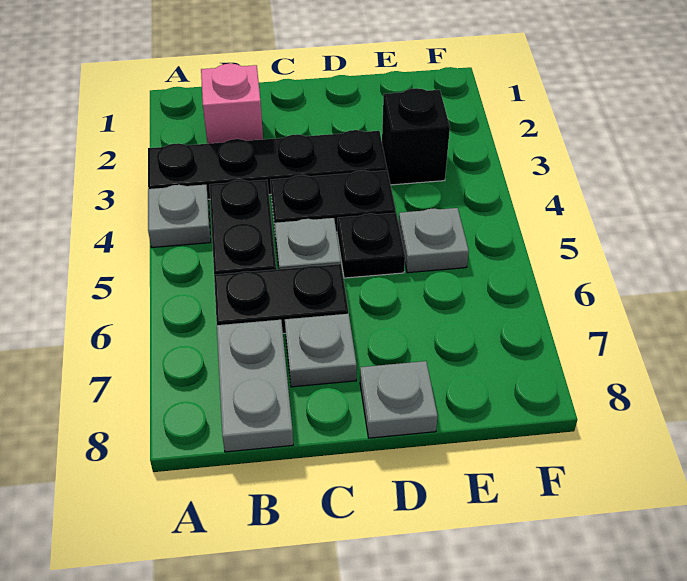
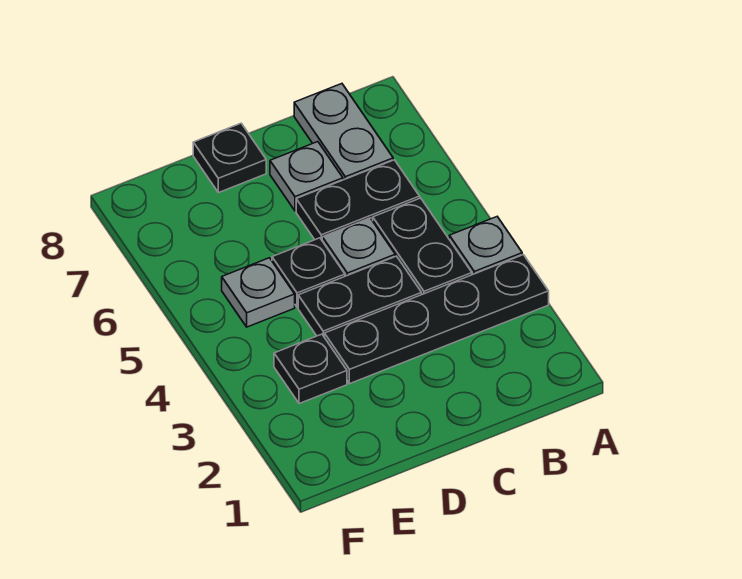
pink 1x1 brick [201,64,263,144] -> none
grey 1x1 plate [360,361,438,438] -> black 1x1 plate [193,123,266,193]
black 1x1 brick [382,88,450,185] -> black 1x1 plate [274,334,347,404]

